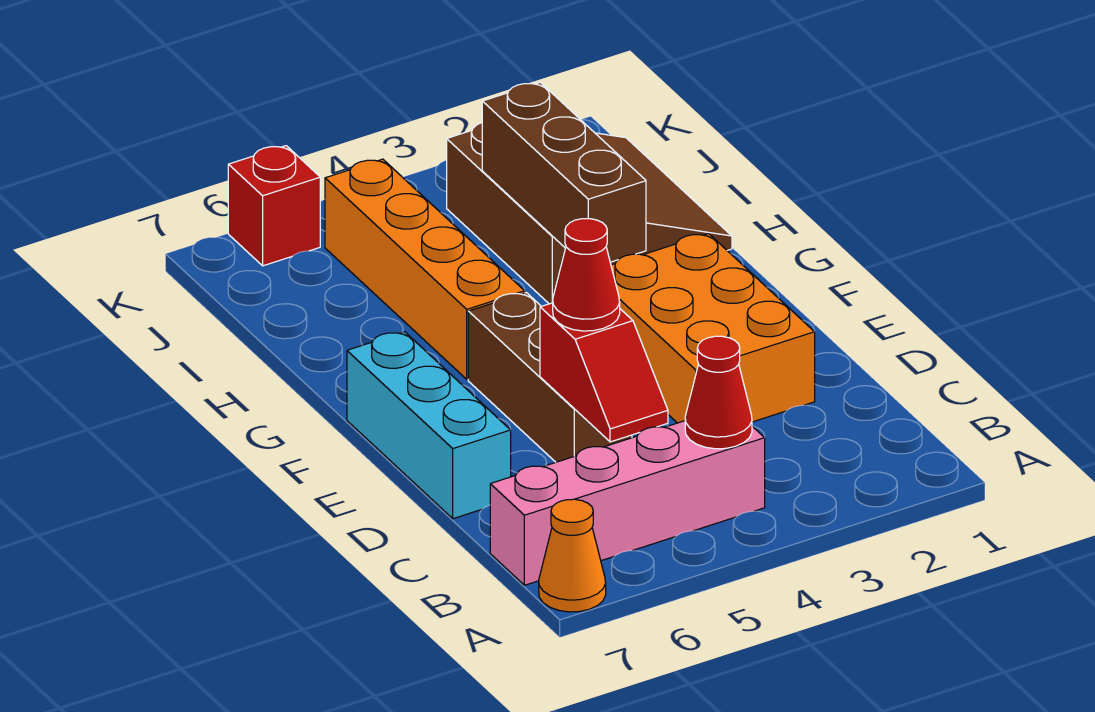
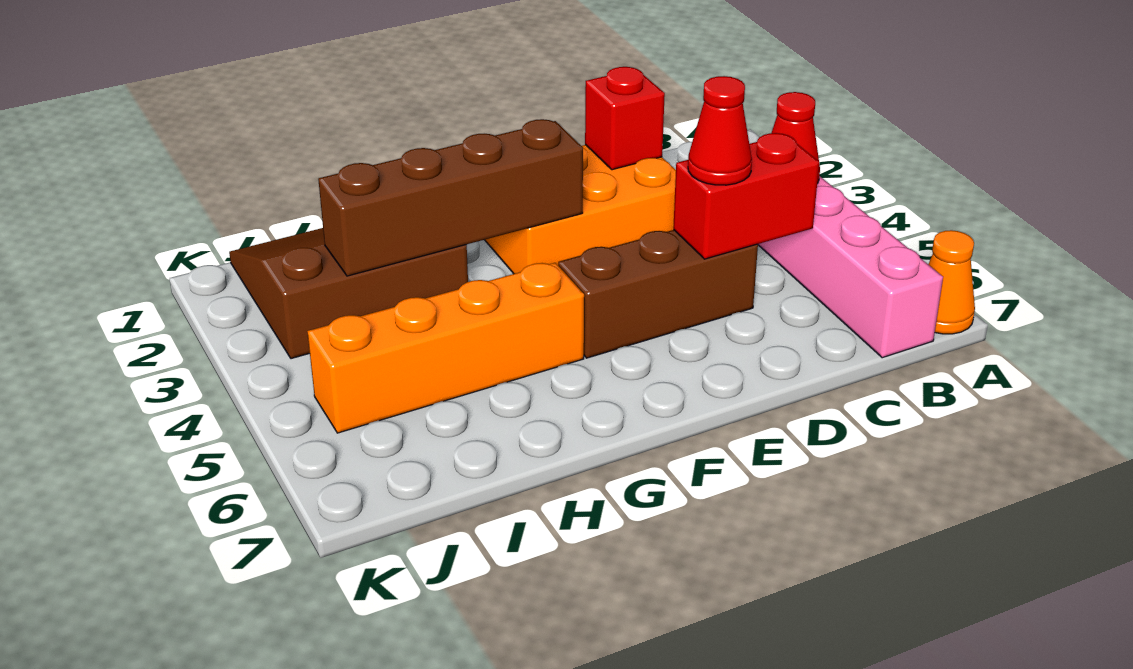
red 1x2 slope [540,303,668,442] -> red 1x2 brick [673,133,819,259]
cyan 1x3 brick [347,332,511,519] -> none
brown 1x3 brick [482,82,646,262] -> brown 1x4 brick [318,119,583,276]
red 1x1 brick [228,146,320,266] -> red 1x1 brick moved to [585,67,665,170]

